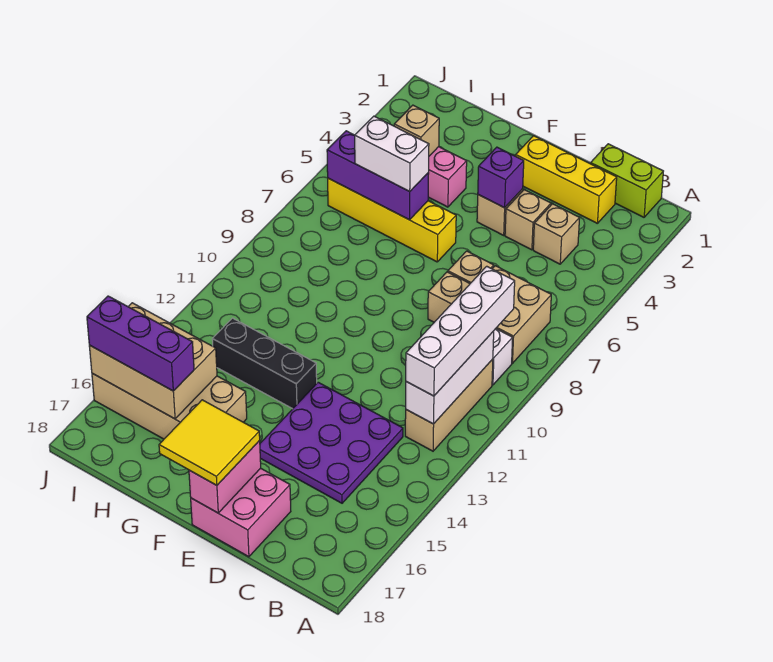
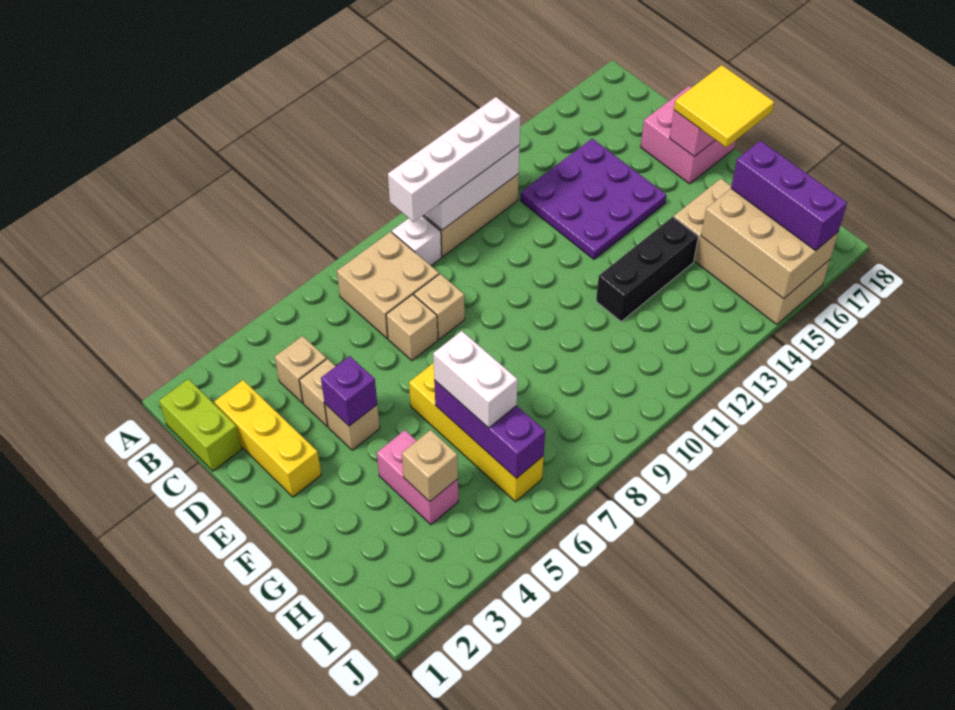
black 1x3 brick [212,318,317,409] -> black 1x3 brick turned to [596,217,698,322]

